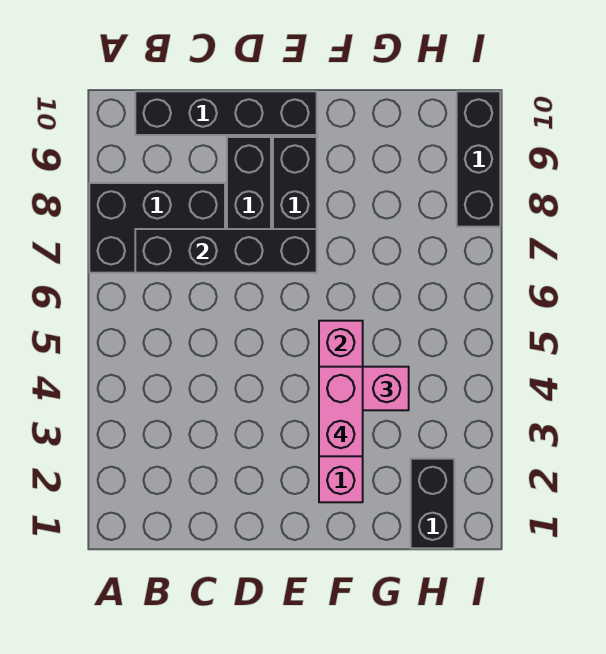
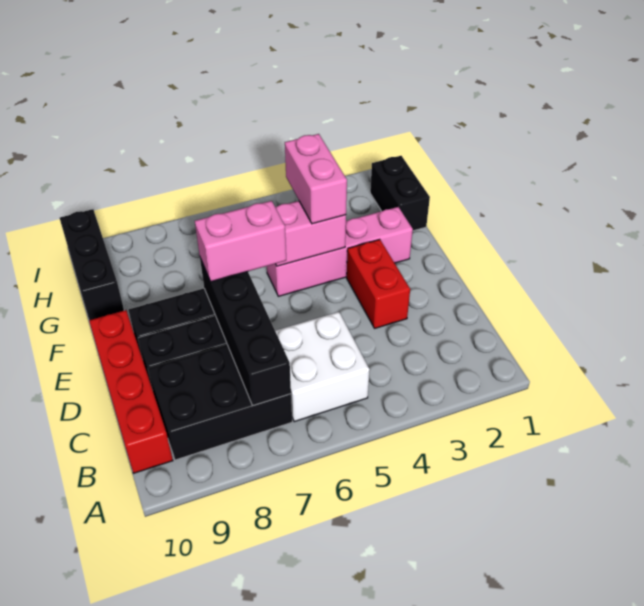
black 2x3 brick [89,183,225,273] -> black 2x3 brick turned to [148,345,292,460]
none -> white 2x2 brick [275,312,370,422]
black 1x4 brick [135,91,317,135] -> red 1x4 brick [89,310,173,473]
none -> red 1x2 brick [347,239,410,328]
pink 1x2 brick [319,367,363,456] -> pink 1x2 brick moved to [195,201,286,282]
black 1x2 brick [411,459,454,548] -> black 1x2 brick turned to [370,156,430,231]
black 1x3 brick [457,91,500,227] -> black 1x3 brick turned to [60,209,124,320]

